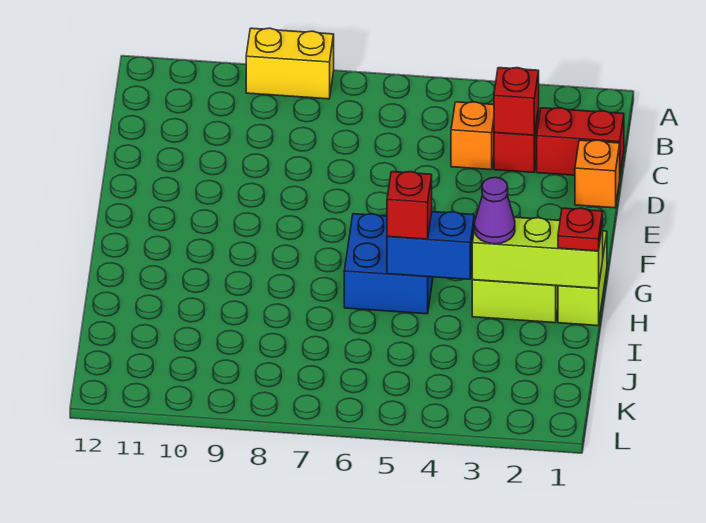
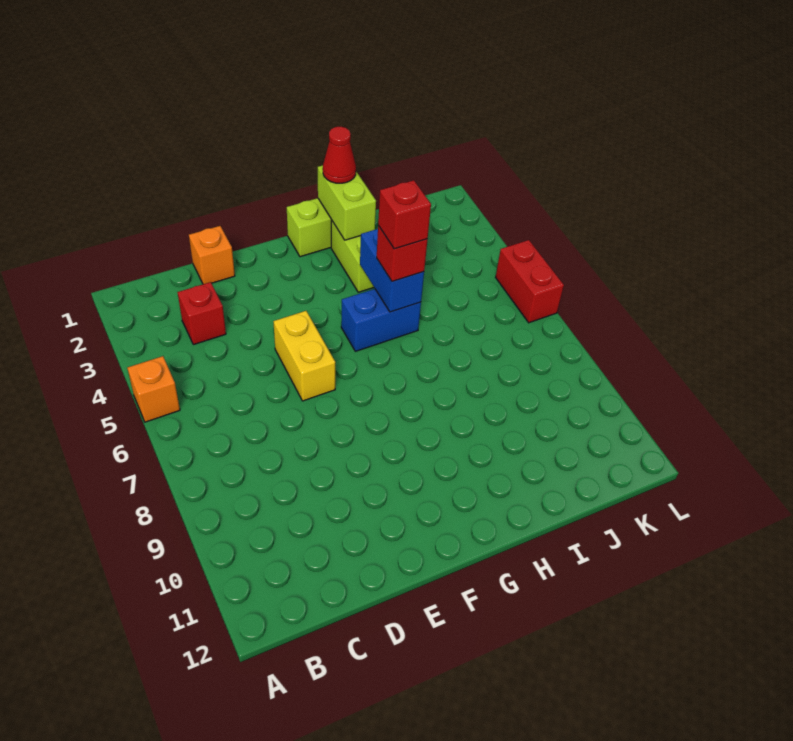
yellow 1x2 brick [246,28,334,99] -> yellow 1x2 brick moved to [273,311,335,401]
red 1x2 brick [537,108,624,175] -> red 1x2 brick moved to [496,240,564,323]
red 1x1 brick [494,68,539,135] -> red 1x1 brick moved to [378,180,431,249]
orange 1x1 brick [451,102,494,170] -> orange 1x1 brick moved to [127,356,180,422]
blue 2x2 brick [344,214,433,314] -> blue 1x2 brick [341,289,421,351]
lime 1x3 brick [472,217,603,288] -> lime 1x2 brick [318,165,376,240]
red 1x1 plate [558,208,603,251] -> red 1x1 cone [323,127,356,183]
purple 1x1 cone [474,177,515,244] -> none

